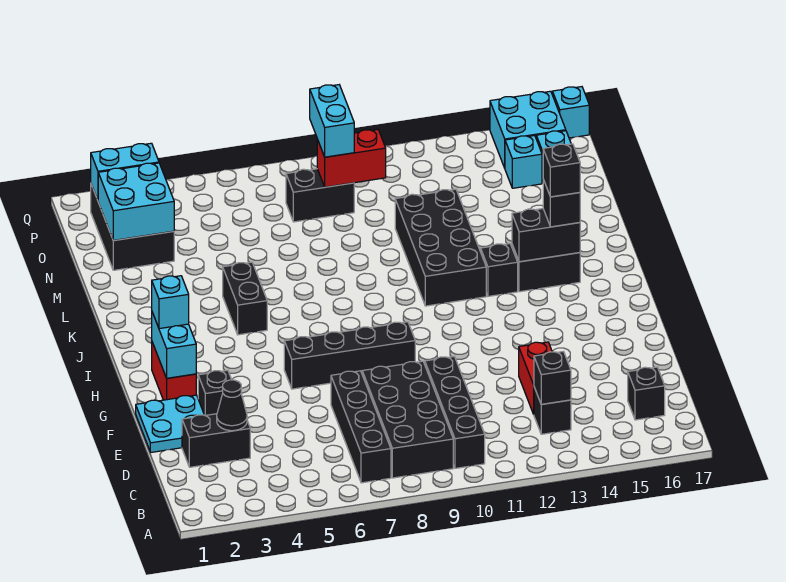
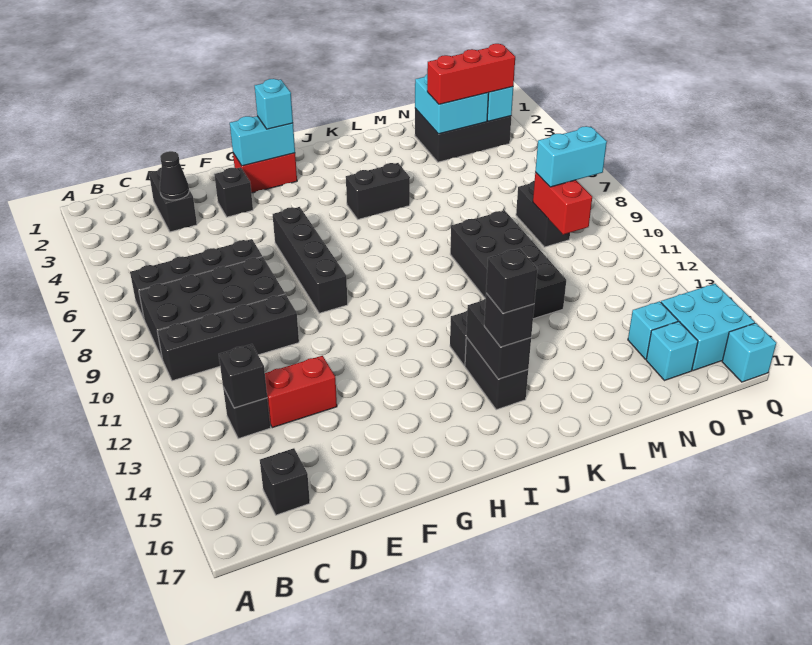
cyan 2x2 plate [136,395,204,452] -> none
black 2x4 brick [395,189,486,306] -> black 2x4 brick turned to [450,210,566,319]
none -> red 1x3 brick [427,44,515,104]

